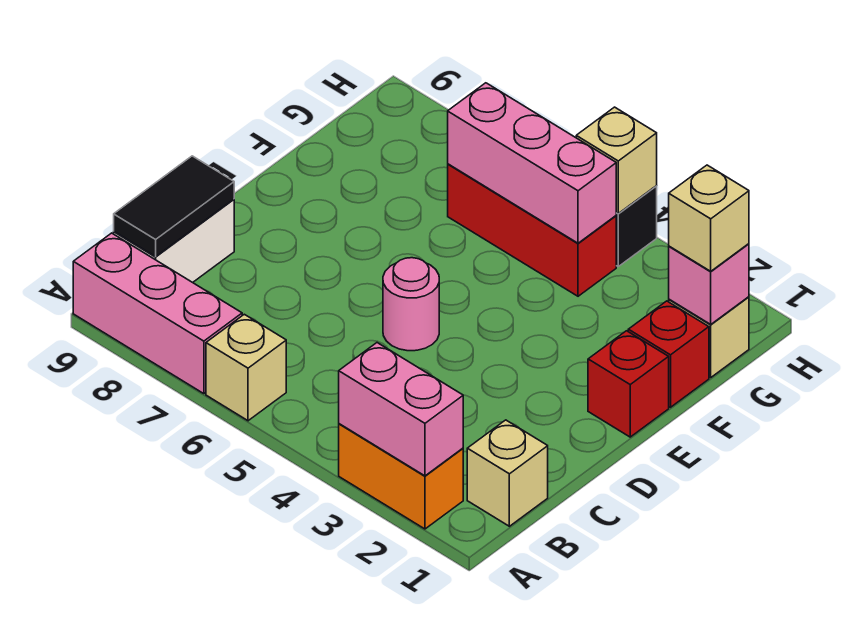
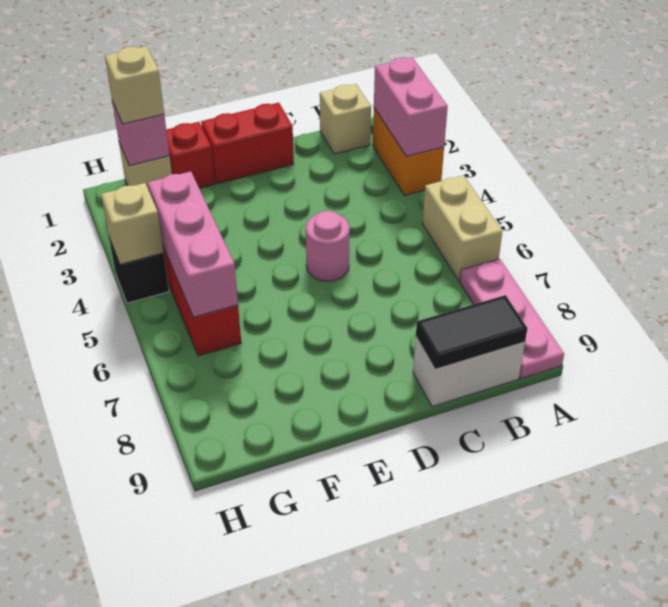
tan 1x1 brick [206,314,286,421] -> tan 1x2 brick [422,175,502,280]
pink 1x3 brick [73,233,242,394] -> pink 1x3 plate [459,259,564,379]
red 1x1 brick [588,331,669,437] -> red 1x2 brick [201,103,294,184]

